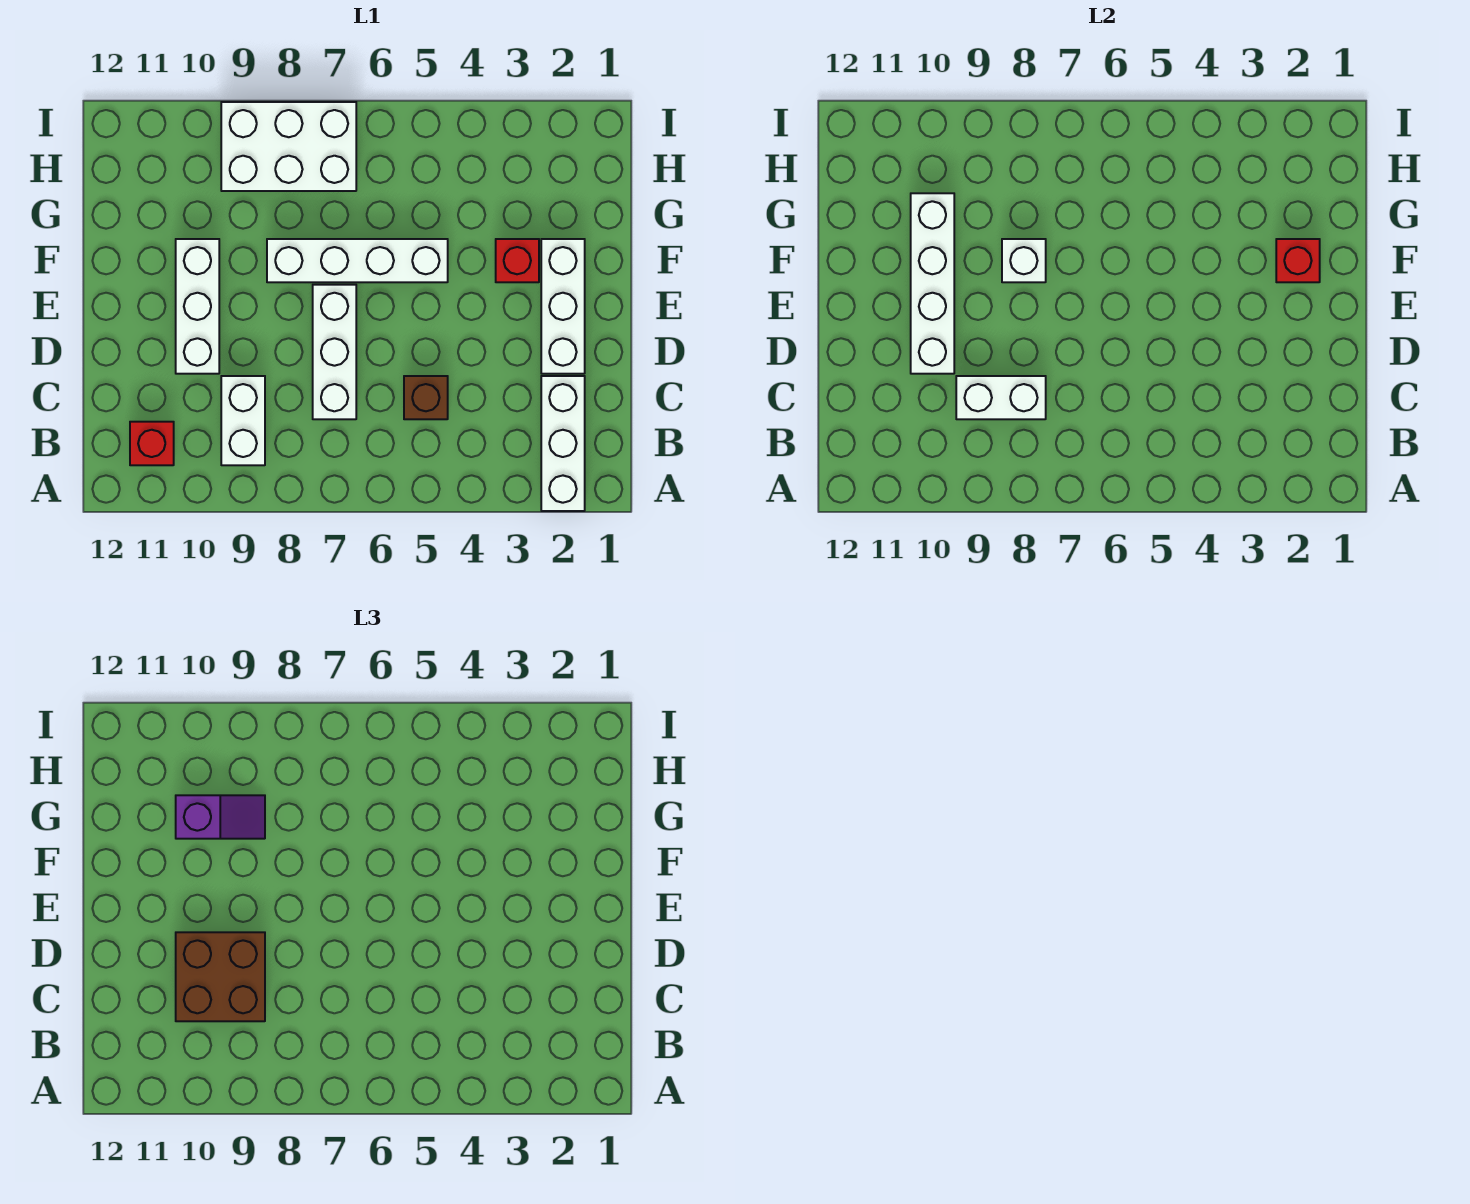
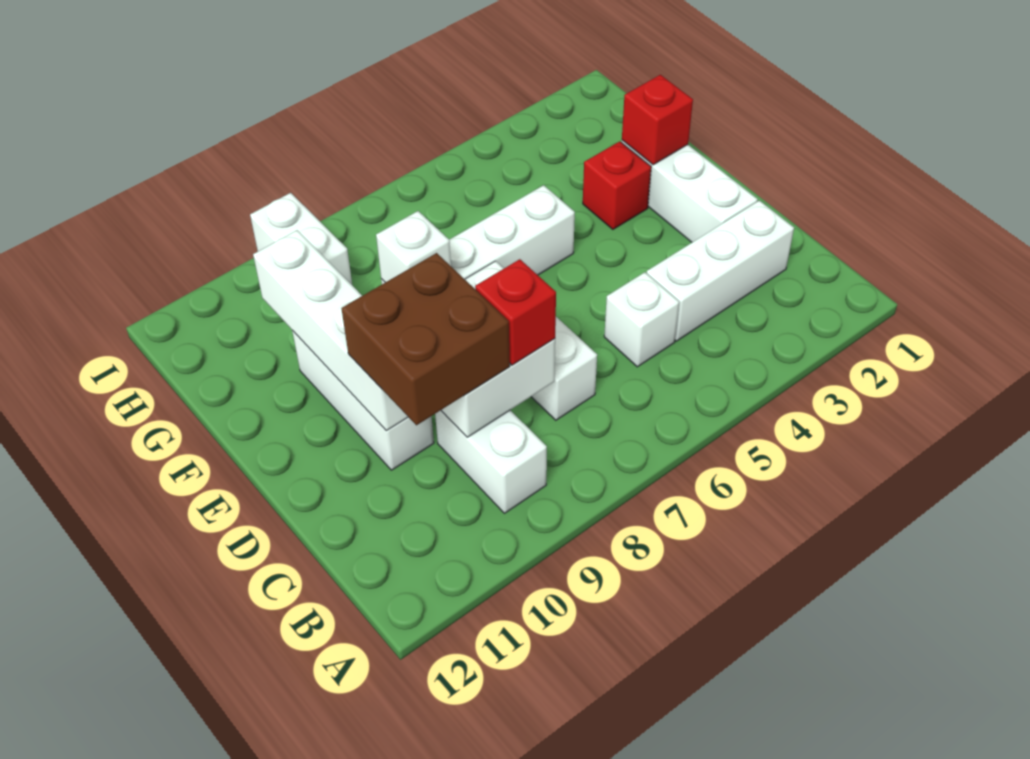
white 1x3 brick [541,376,585,511] -> white 1x3 brick turned to [647,200,794,341]
red 1x1 brick [130,422,174,465] -> red 1x1 brick moved to [475,259,556,365]
brown 1x1 brick [404,376,448,419] -> white 1x1 brick [604,272,679,367]
purple 1x2 slope [176,795,265,839] -> none
white 2x3 brick [221,102,356,191] -> white 1x2 brick [250,193,352,285]

